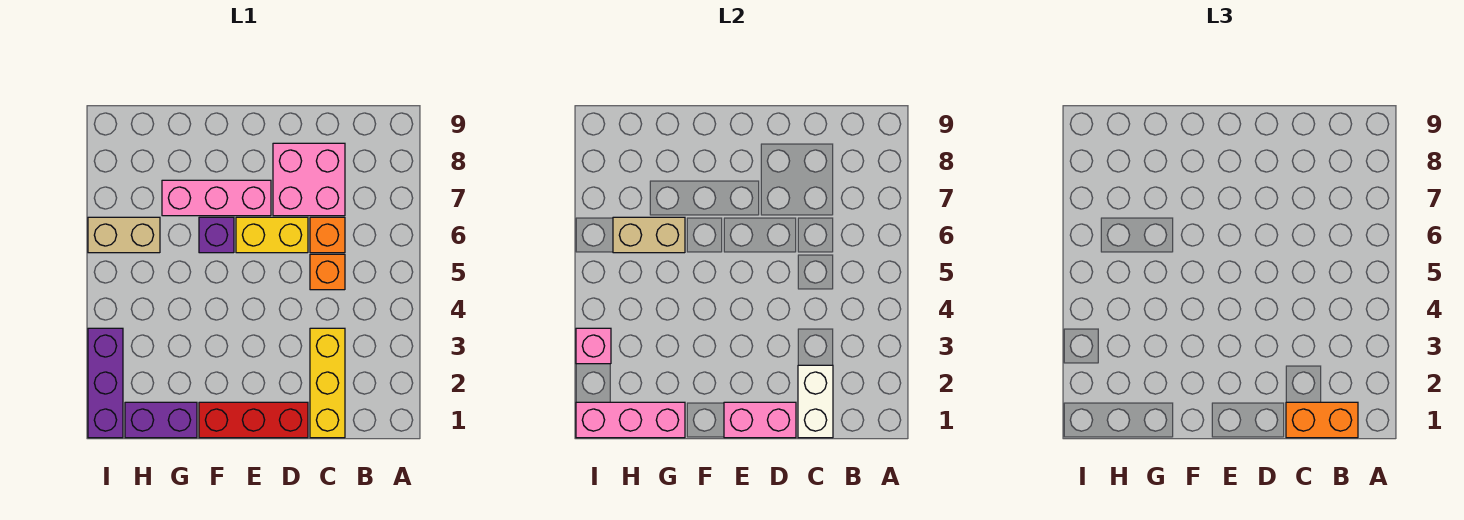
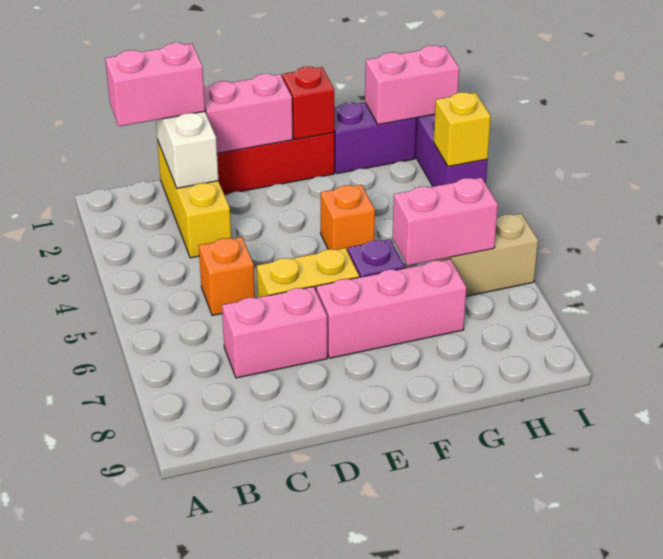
orange 1x2 brick [1286,402,1358,438] -> pink 1x2 brick [105,43,205,126]
orange 1x1 brick [310,217,345,253] -> orange 1x1 brick moved to [320,185,375,251]
pink 2x2 brick [273,143,345,216] -> pink 1x2 brick [222,287,327,378]
none -> red 1x1 brick [282,67,334,139]
pink 1x3 brick [576,402,685,438] -> pink 1x2 brick [365,45,459,124]
tan 1x2 brick [613,217,685,253] -> pink 1x2 brick [393,178,498,266]
pink 1x1 brick [576,328,611,364] -> yellow 1x1 brick [434,92,491,166]

